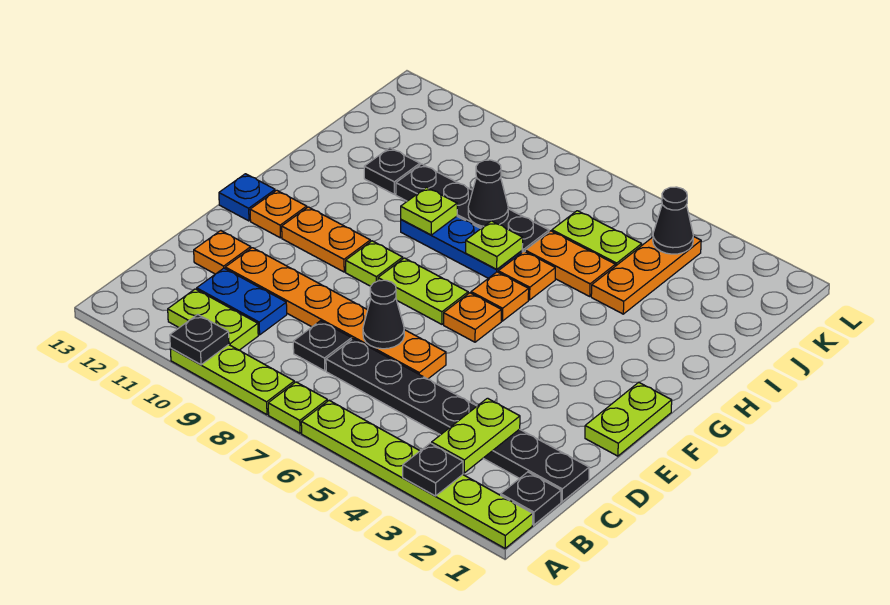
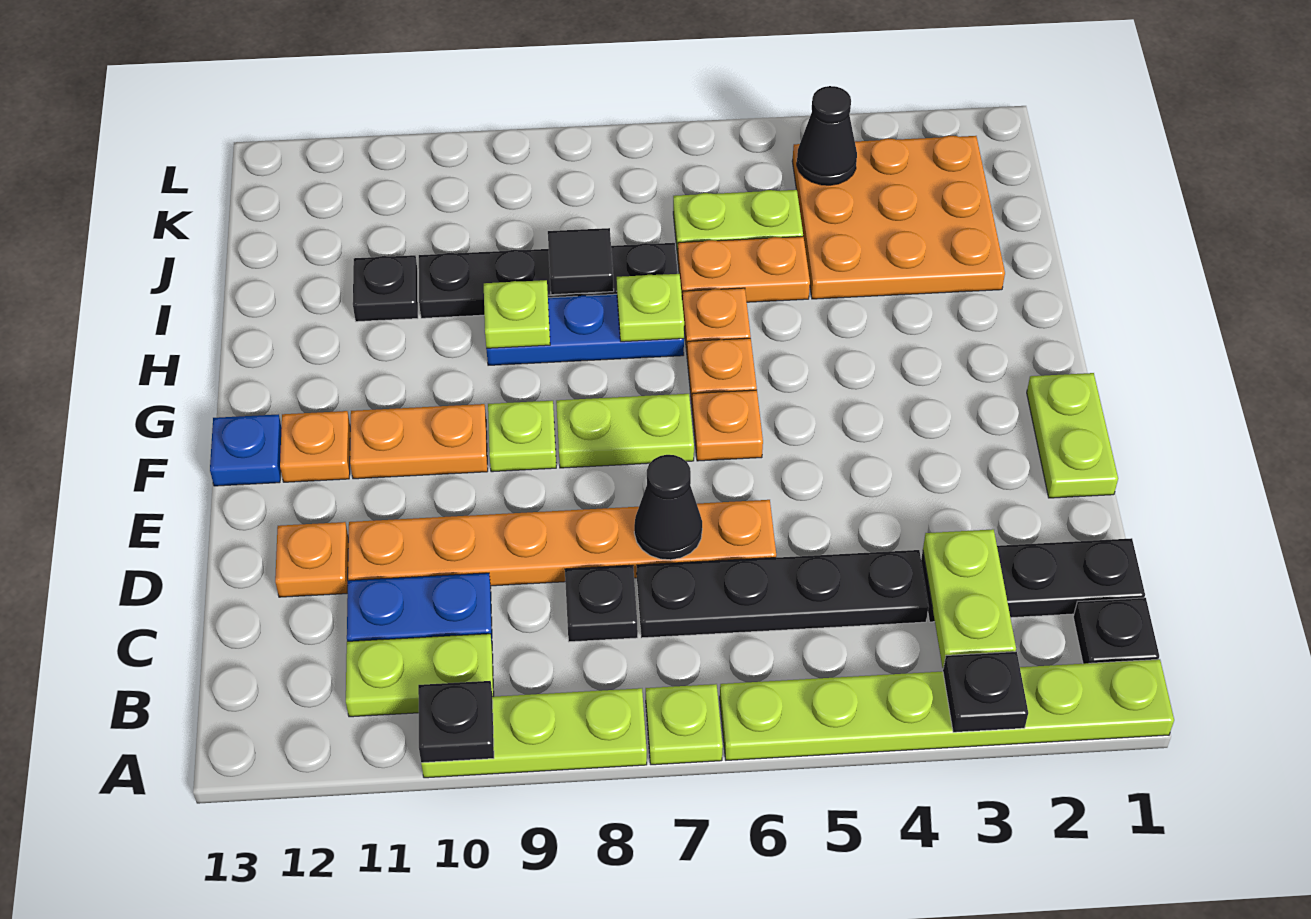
orange 1x3 plate [591,236,701,314] -> orange 3x3 plate [792,136,1005,299]
black 1x1 cone [468,160,508,226] -> black 1x1 tile [548,228,614,295]

